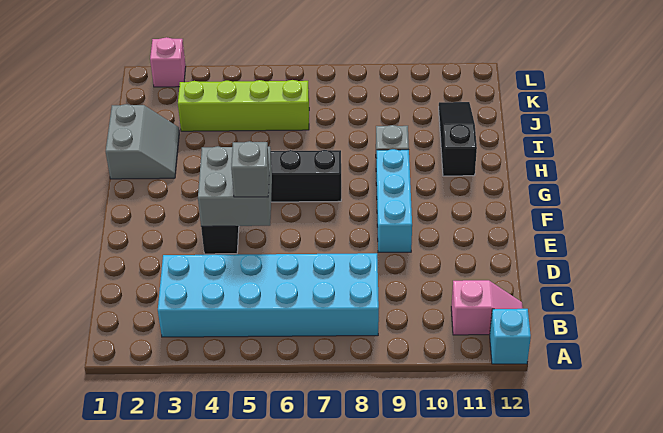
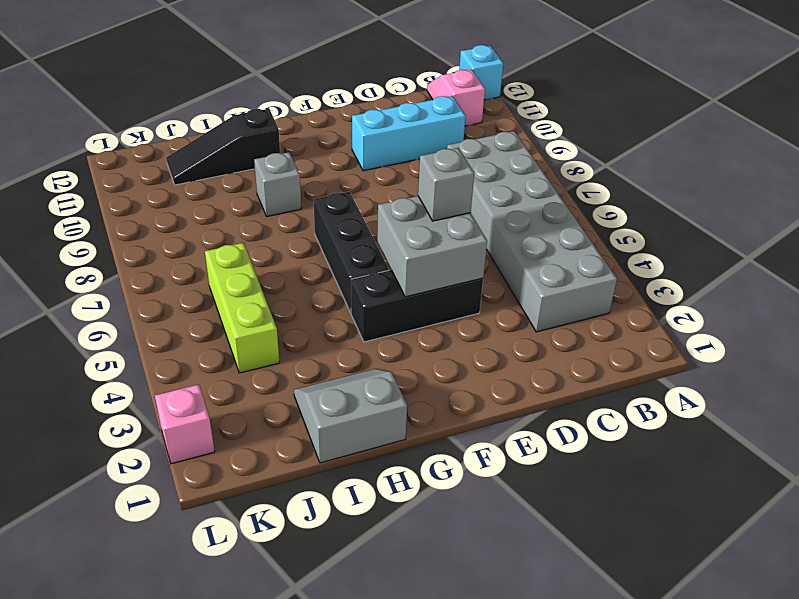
cyan 2x6 brick [158,253,379,337] -> grey 2x6 brick [447,131,617,332]
cyan 1x3 brick [376,149,412,252] -> cyan 1x3 brick moved to [352,96,466,171]
lime 1x4 brick [178,80,309,131] -> lime 1x3 brick [205,243,279,373]

